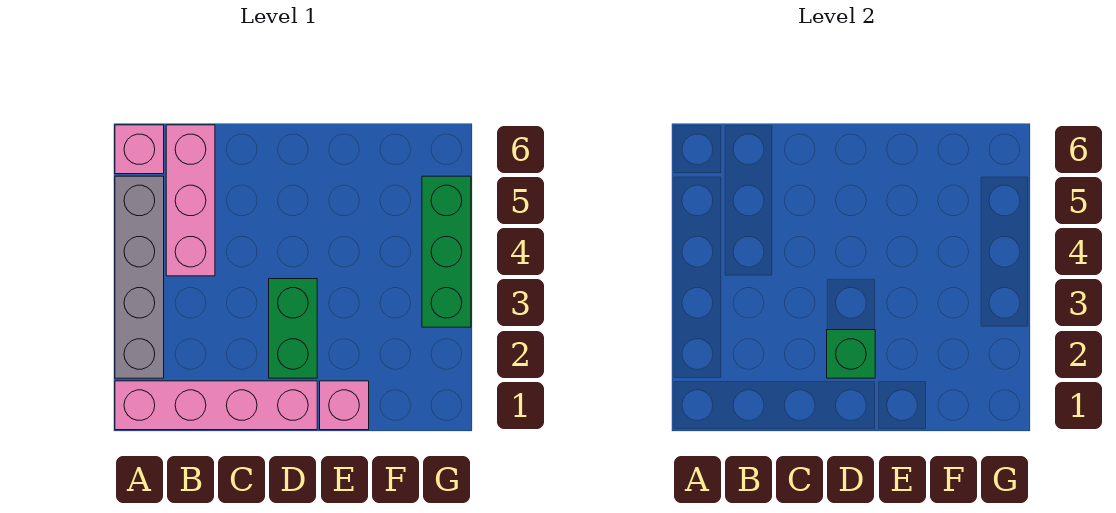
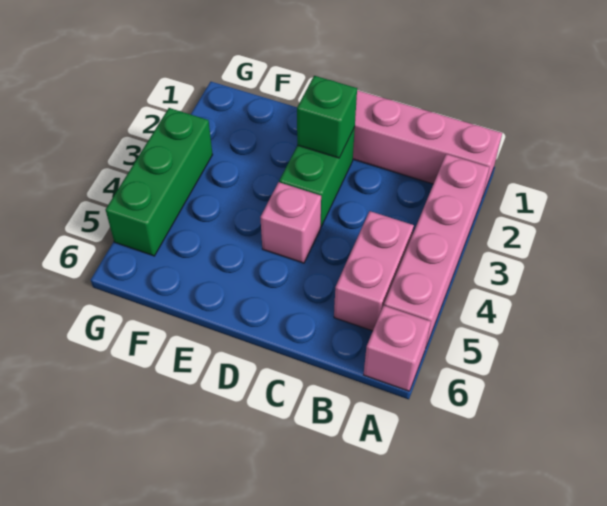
grey 1x4 brick [115,176,164,378] -> pink 1x4 brick [384,154,489,349]
pink 1x3 brick [166,125,215,276] -> pink 1x2 brick [334,211,414,331]
pink 1x1 brick [320,381,369,430] -> pink 1x1 brick moved to [260,182,321,263]

